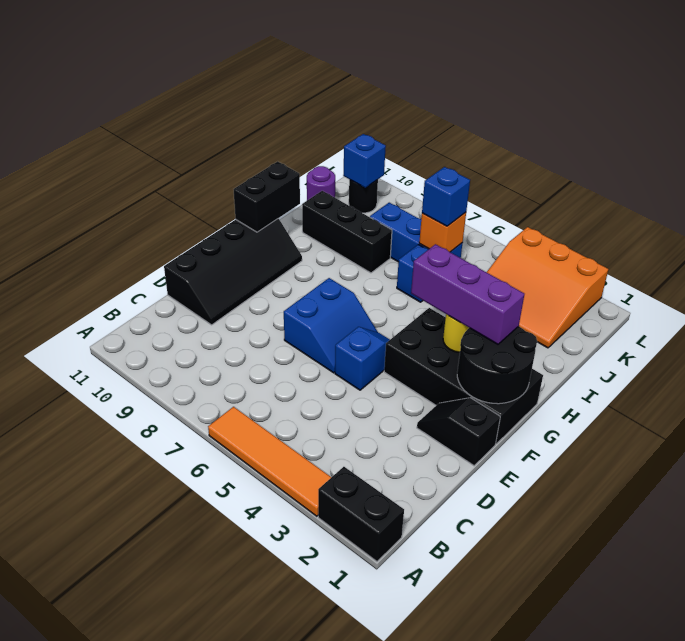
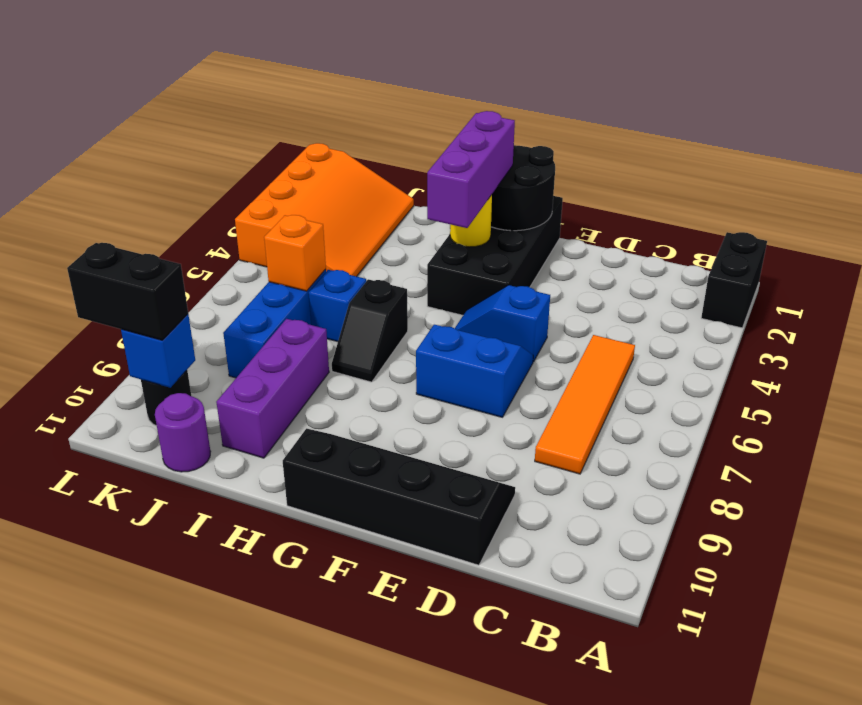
orange 1x4 tile [208,407,331,516] -> orange 1x4 tile moved to [535,335,635,474]
black 1x2 slope [417,398,500,466] -> black 1x2 slope moved to [332,279,408,382]
black 1x2 brick [234,161,300,232] -> black 1x2 brick moved to [67,243,188,340]
black 1x3 brick [302,191,392,273] -> purple 1x3 brick [216,319,329,458]
orange 3x3 slope [487,227,608,348] -> orange 3x4 slope [235,143,414,277]
blue 1x1 brick [422,167,470,226] -> none

